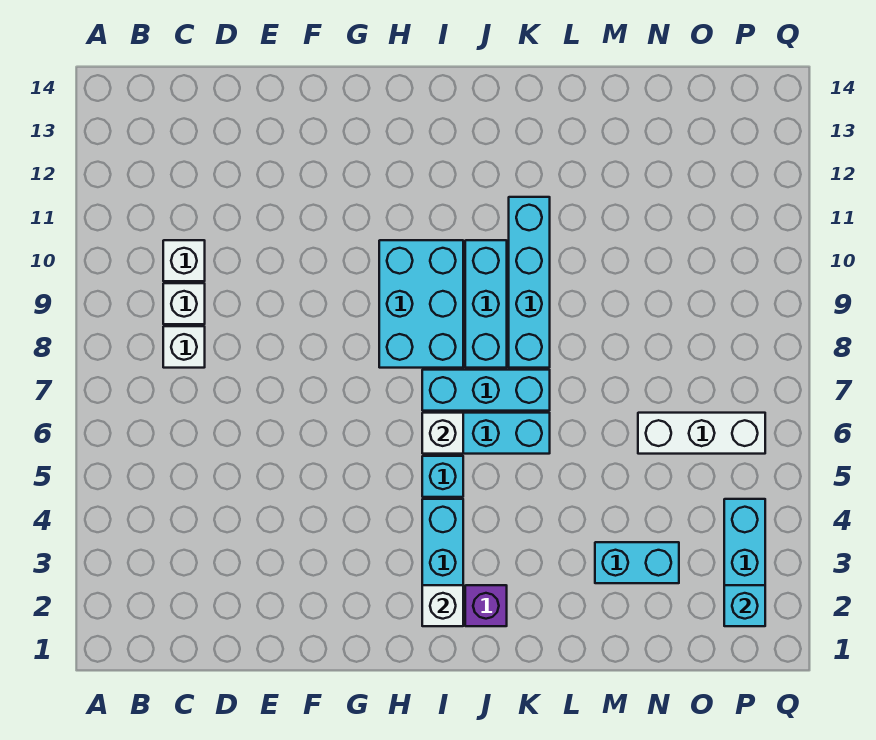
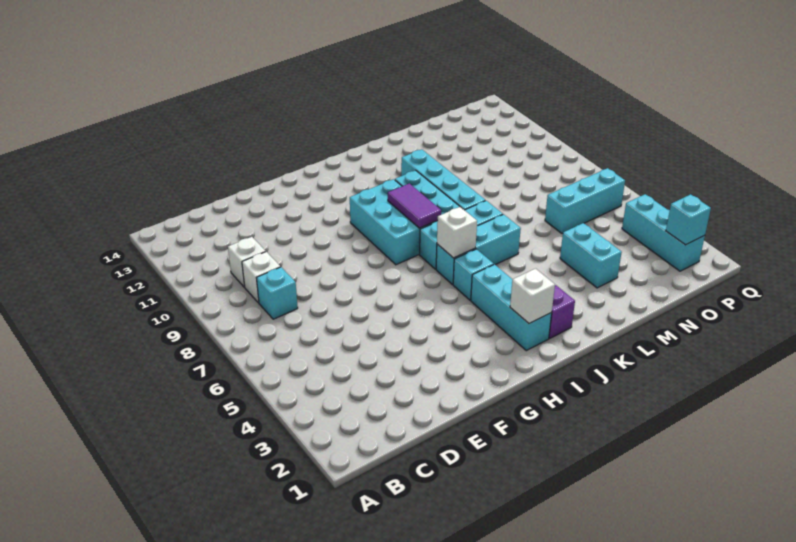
white 1x1 brick [163,326,205,368] -> cyan 1x1 brick [257,267,298,319]
none -> purple 1x2 tile [388,183,441,228]
cyan 1x2 brick [595,542,679,583] -> cyan 1x2 brick turned to [560,223,622,288]
white 1x3 brick [638,413,765,454] -> cyan 1x3 brick [545,168,625,233]

